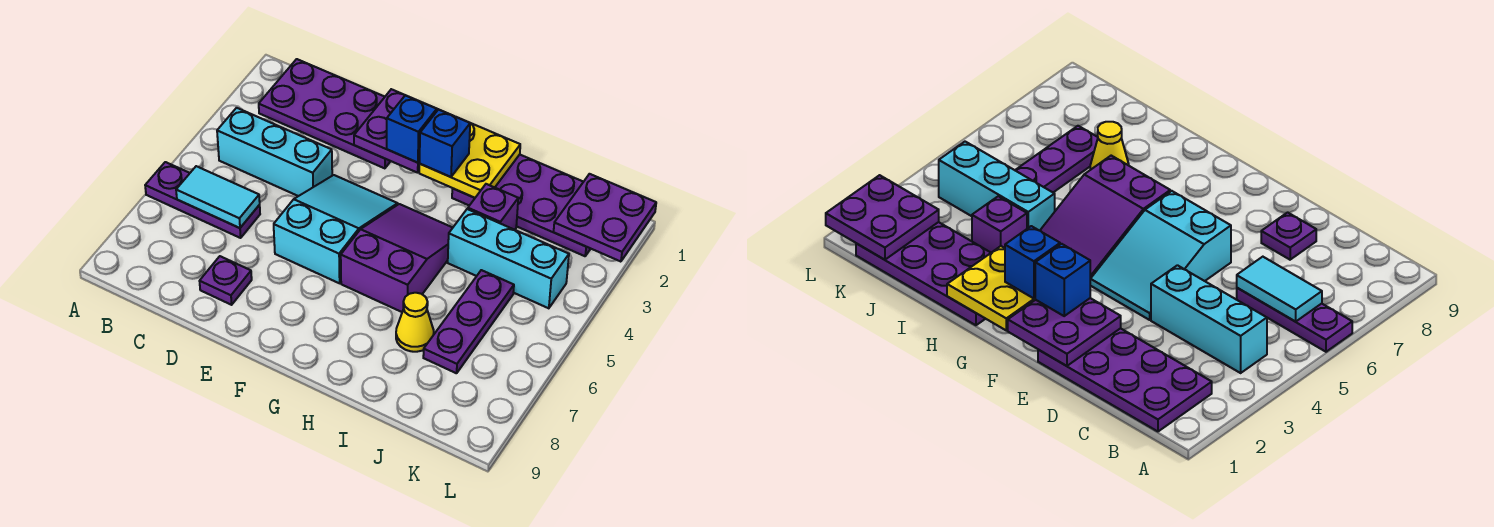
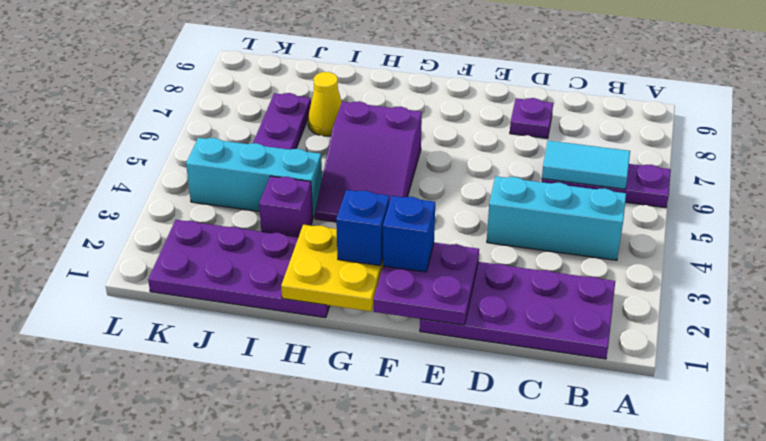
cyan 2x3 slope [274,175,398,283] -> none
purple 2x2 plate [554,174,656,262] -> none

